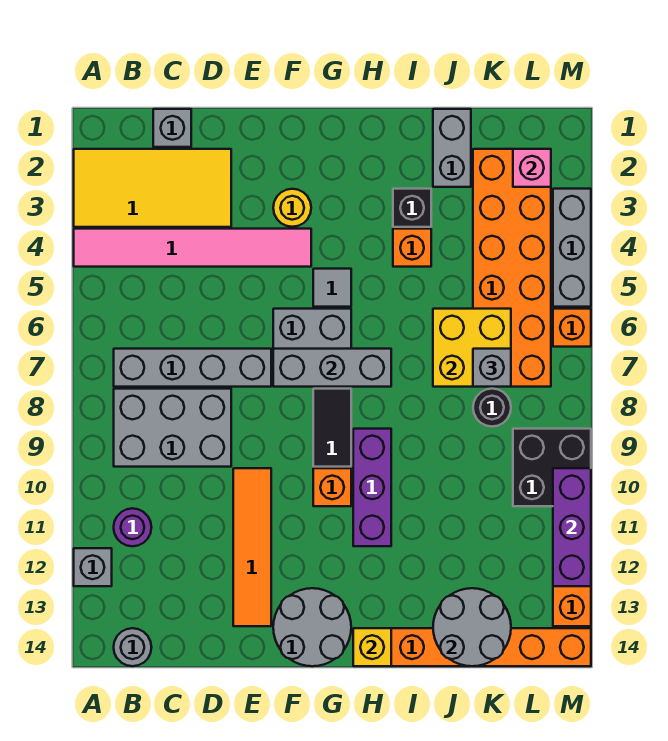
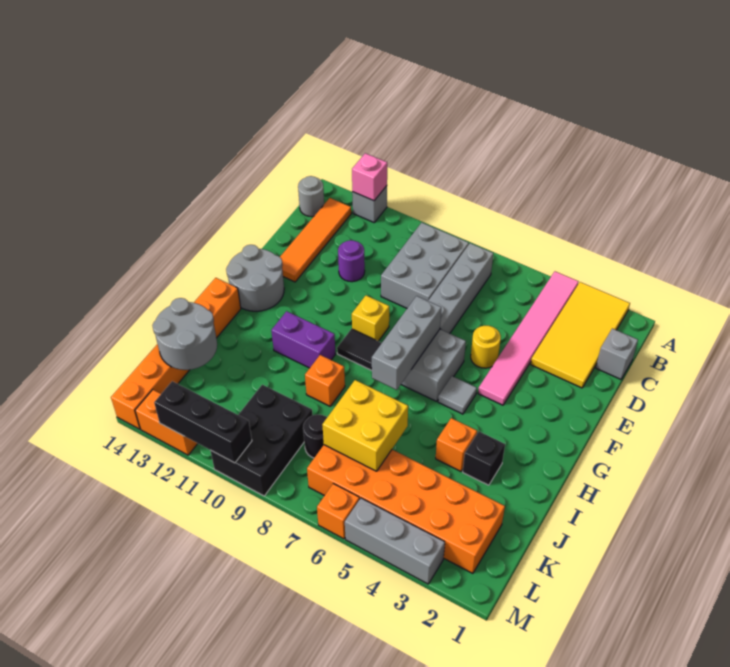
purple 1x1 round brick [114,508,151,546] -> purple 1x1 round brick moved to [338,240,365,282]
orange 1x4 tile [233,468,271,626] -> orange 1x4 tile turned to [280,198,351,282]
yellow 1x1 round brick [273,189,311,227] -> yellow 1x1 round brick moved to [471,326,501,368]
orange 1x1 brick [313,468,351,506] -> orange 1x1 brick moved to [305,355,345,406]
purple 1x3 brick [353,429,391,546] -> purple 1x2 brick [271,311,336,368]
yellow 1x1 brick [353,628,391,666] -> yellow 1x1 brick moved to [352,295,389,341]
grey 1x2 brick [433,109,471,187] -> none
grey 1x1 brick [473,349,511,387] -> none
pink 1x1 brick [513,149,551,187] -> pink 1x1 brick moved to [352,153,387,201]
black 2x2 brick [513,429,591,506] -> black 2x3 brick [210,385,313,496]
purple 1x3 brick [553,468,591,586] -> black 1x3 brick [154,381,252,463]

